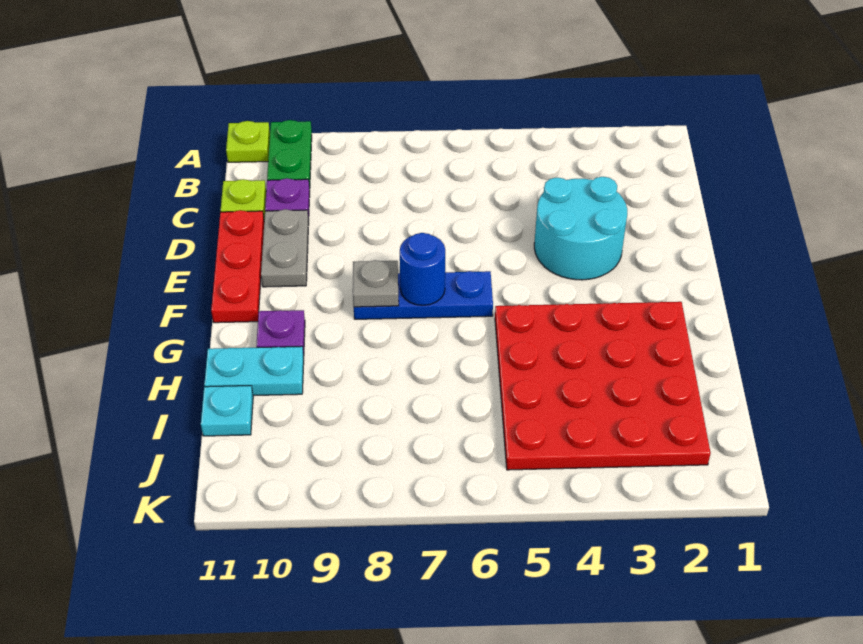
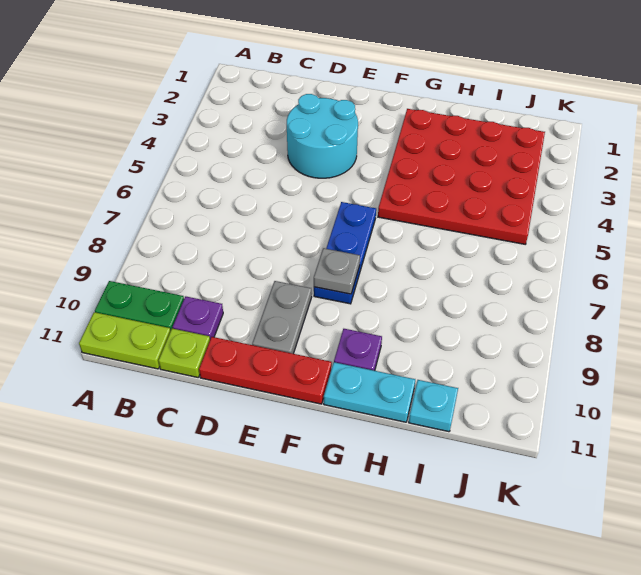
lime 1x1 plate [226,121,270,162] -> lime 1x2 plate [79,312,171,369]
grey 1x2 plate [261,209,309,287] -> grey 1x2 plate turned to [252,281,312,354]
blue 1x1 round brick [400,233,445,305] -> none
cyan 1x2 plate [204,346,304,396] -> cyan 1x2 plate turned to [324,362,415,422]

